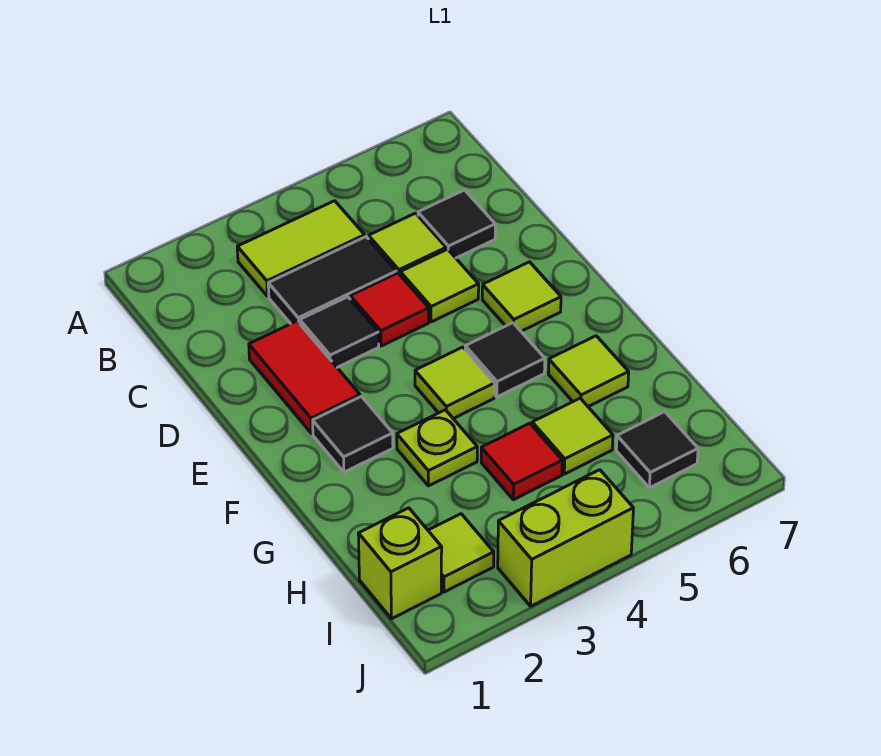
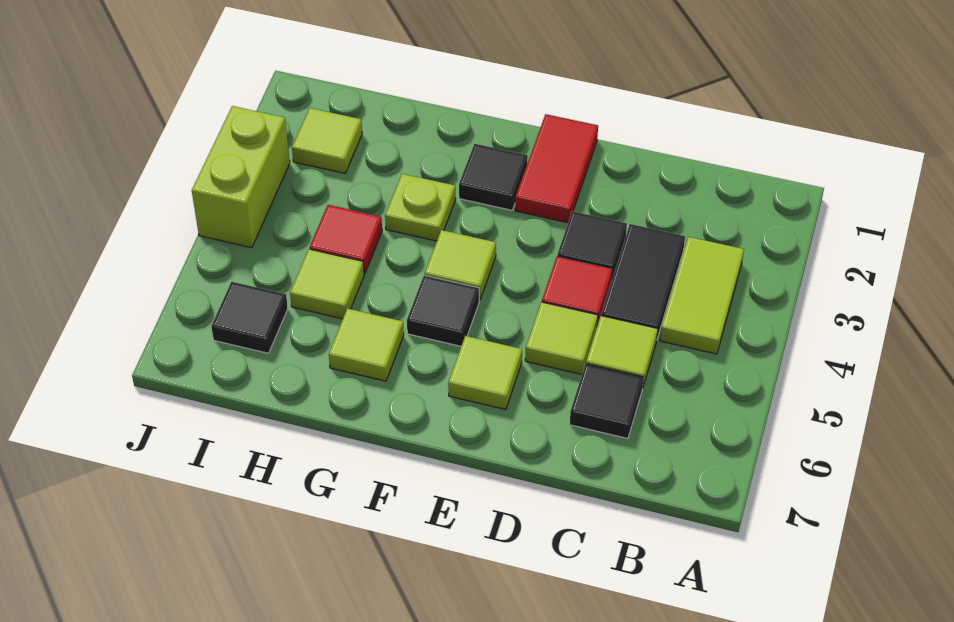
red 1x2 tile [249,321,360,433] -> red 1x2 tile turned to [515,114,598,223]
lime 1x1 brick [358,508,442,619] -> none

